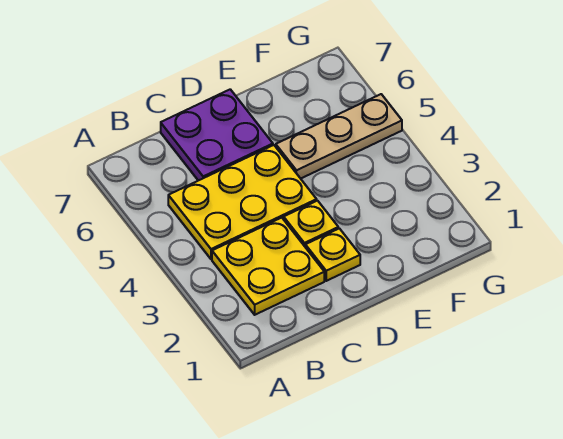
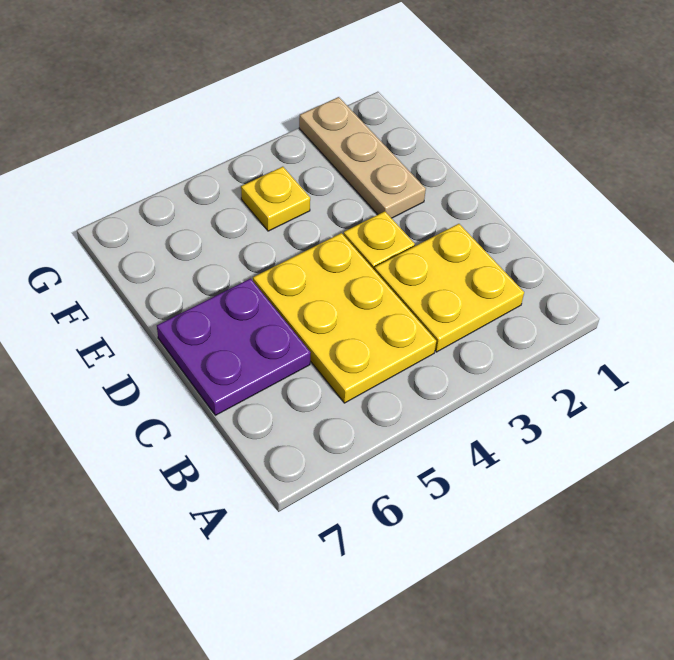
yellow 1x1 plate [305,228,360,281] -> yellow 1x1 plate moved to [241,167,310,231]
tan 1x3 plate [276,94,402,179] -> tan 1x3 plate moved to [299,97,426,218]

